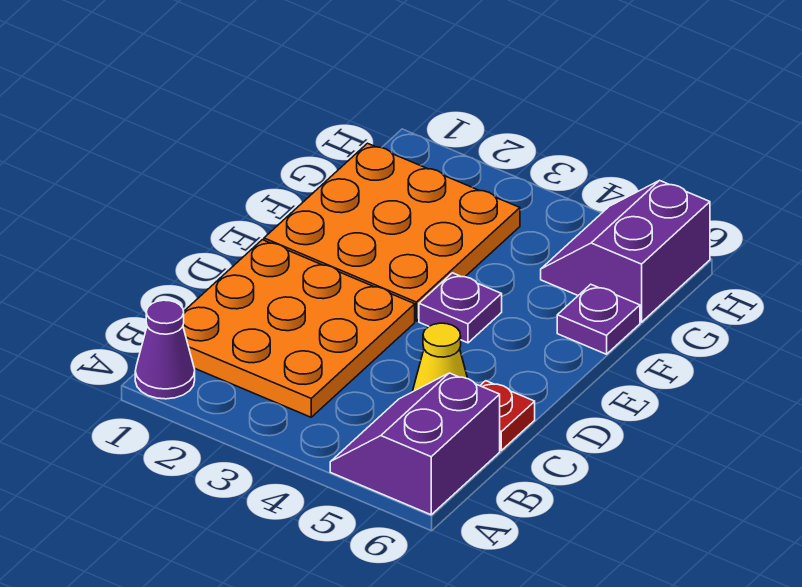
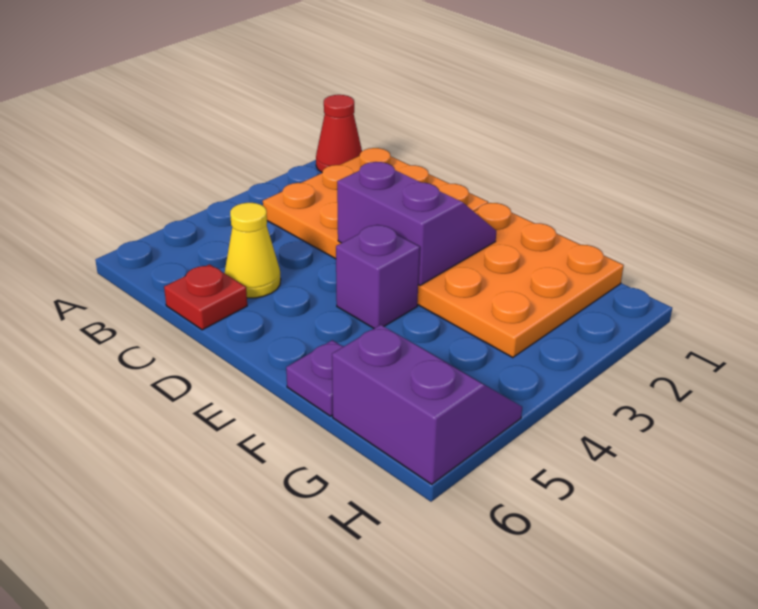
purple 1x1 cone [135,300,195,399] -> red 1x1 cone [316,95,362,172]
purple 2x2 slope [330,373,500,515] -> purple 2x2 slope moved to [337,162,496,285]
purple 1x1 plate [419,273,502,343] -> purple 1x1 brick [336,225,420,328]

